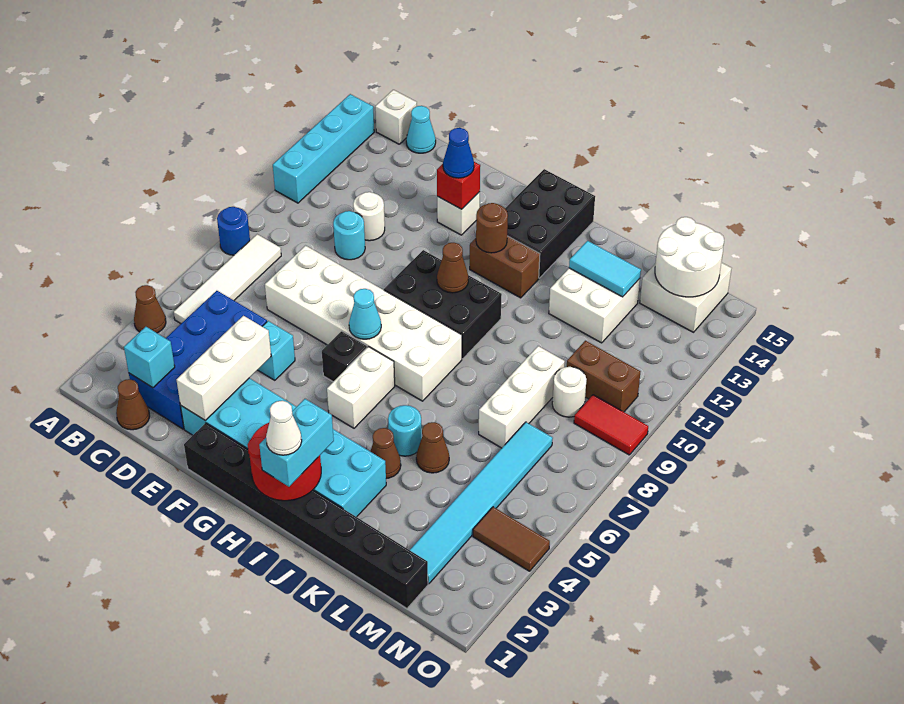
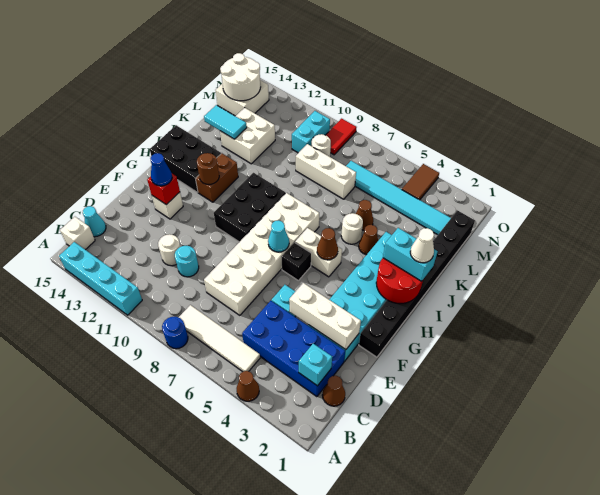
brown 1x1 cone [437,243,468,293] -> brown 1x1 cone moved to [317,228,338,260]
cyan 1x1 round brick [388,405,422,456] -> white 1x1 round brick [341,213,363,244]
cyan 1x2 tile [569,241,641,297] -> cyan 1x2 tile turned to [204,105,247,139]
brown 1x2 brick [567,341,640,412] -> cyan 1x2 brick [292,111,330,153]

